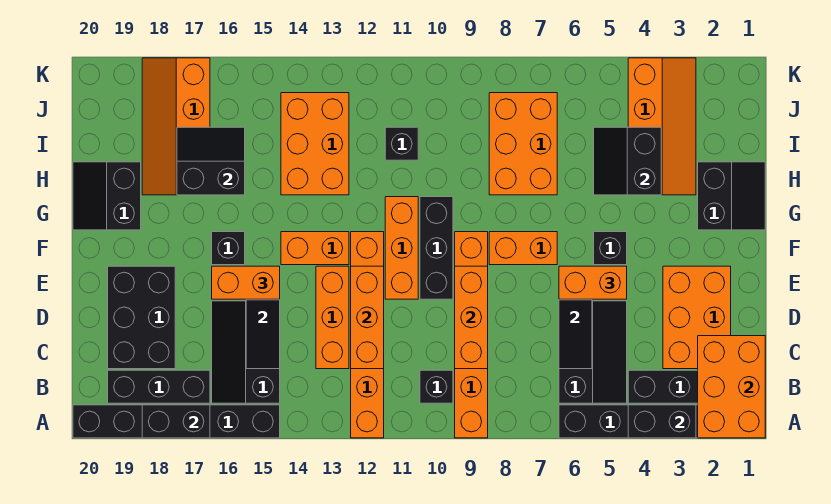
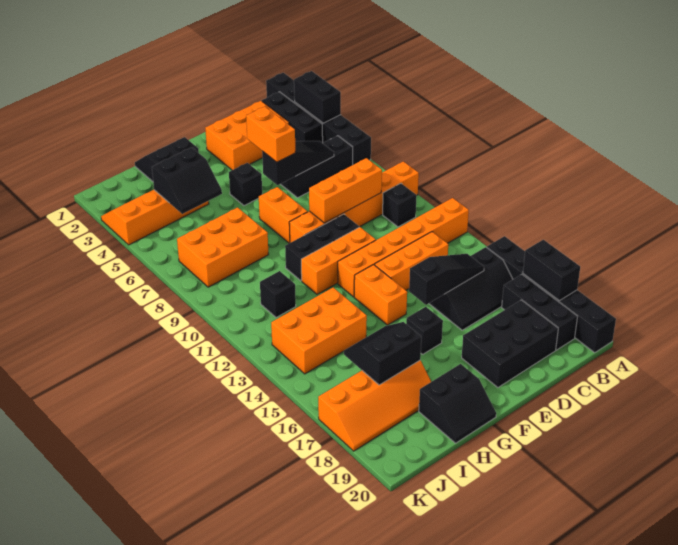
orange 2x3 brick [698,336,765,438] -> none
orange 1x3 brick [351,266,384,369] -> none
orange 1x2 brick [212,266,280,299] -> none
black 2x2 slope [177,127,245,195] -> black 2x2 slope turned to [344,322,421,385]

